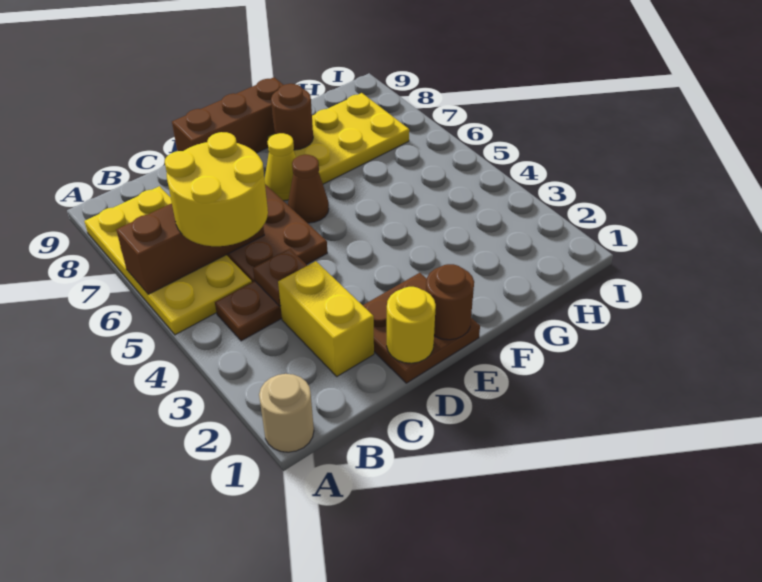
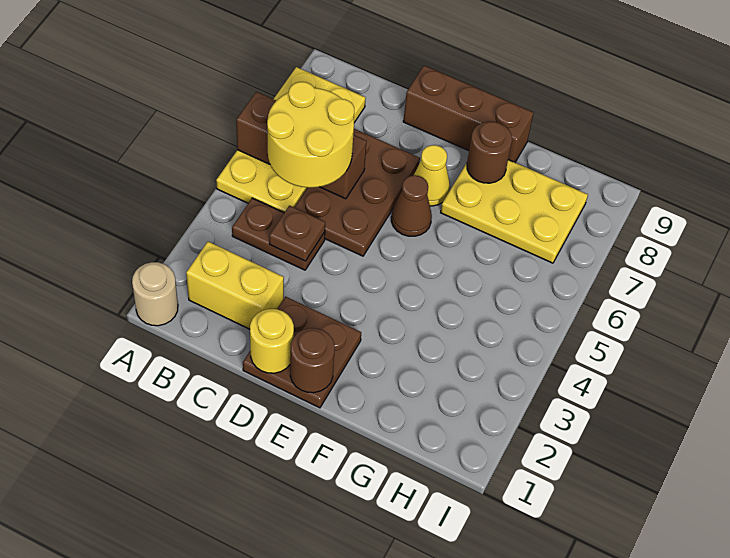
yellow 1x2 brick [278,261,374,376] -> yellow 1x2 brick turned to [186,242,284,329]

